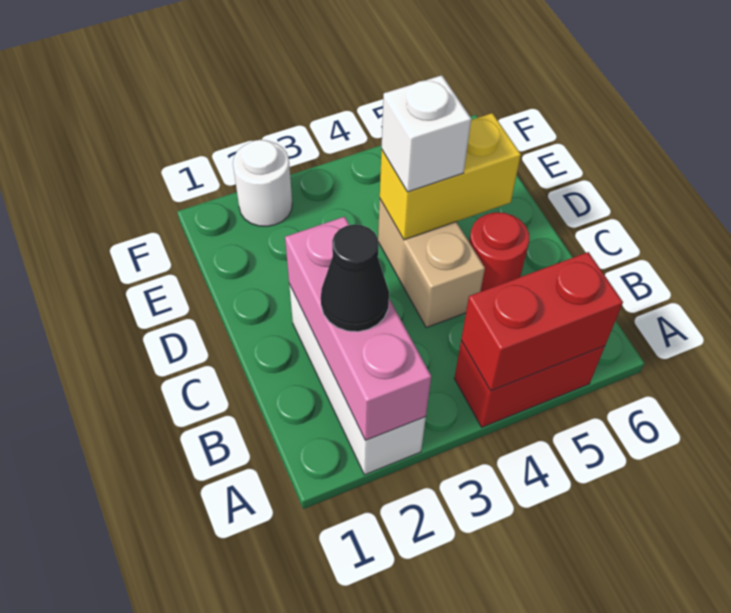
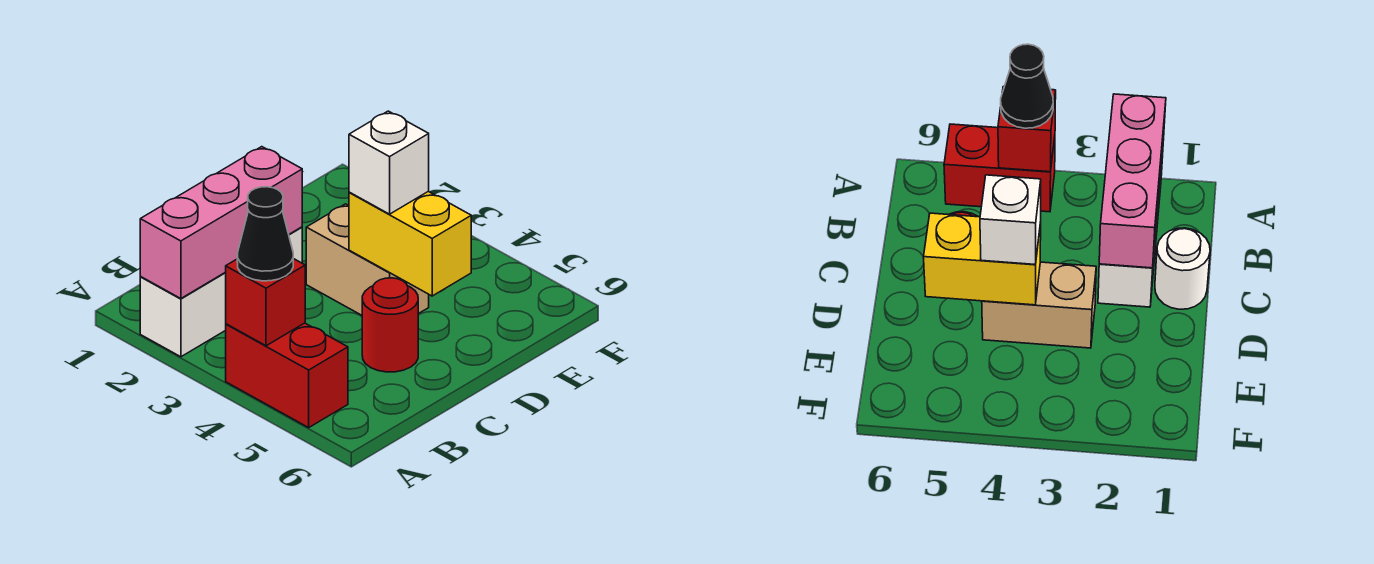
red 1x2 brick [461,252,623,391] -> red 1x1 brick [226,259,305,346]
black 1x1 cone [321,224,389,332] -> black 1x1 cone moved to [237,187,293,281]
tan 1x2 brick [378,199,485,328] -> tan 1x2 brick turned to [306,204,429,315]
white 1x1 round brick [233,140,292,226] -> white 1x1 round brick moved to [1155,228,1210,309]

